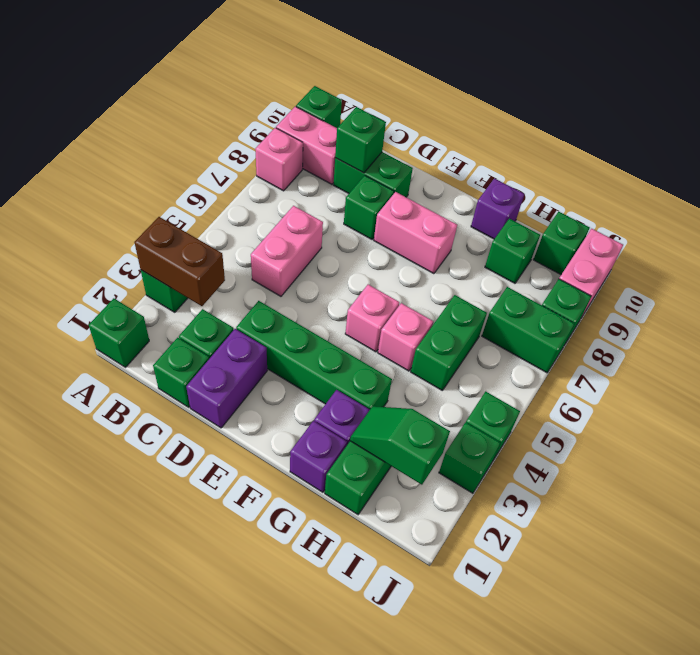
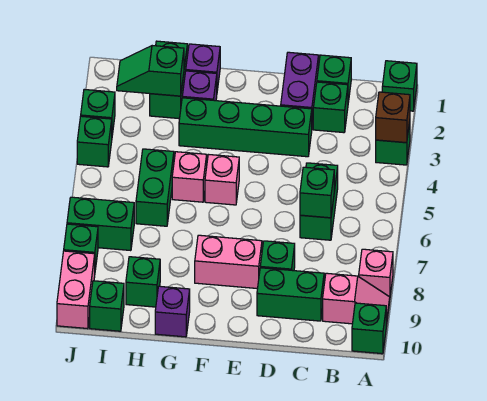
brown 1x2 brick [134,217,225,306] -> brown 1x1 brick [376,92,410,143]
pink 1x2 brick [276,106,337,184] -> pink 1x2 slope [323,273,390,326]
pink 1x2 brick [251,206,323,296] -> green 1x2 brick [300,163,338,240]
green 1x1 brick [335,107,386,173] -> green 1x1 brick moved to [300,167,334,218]
green 1x2 slope [350,406,450,485] -> green 1x2 slope turned to [117,46,184,96]

